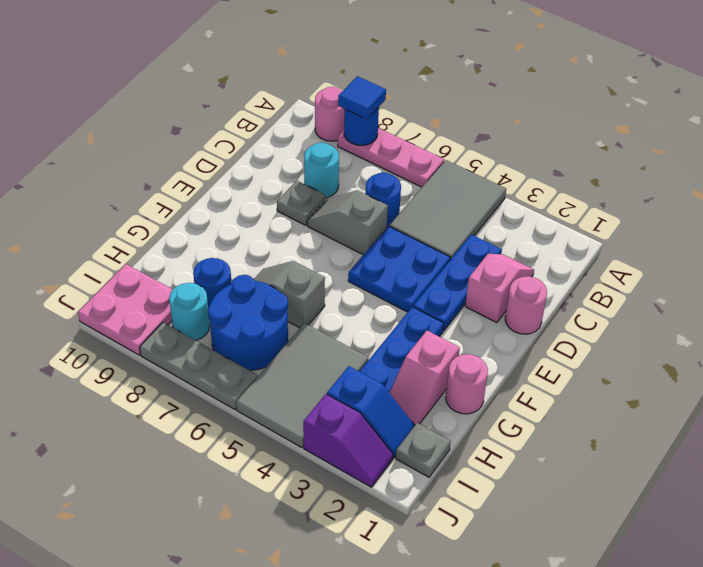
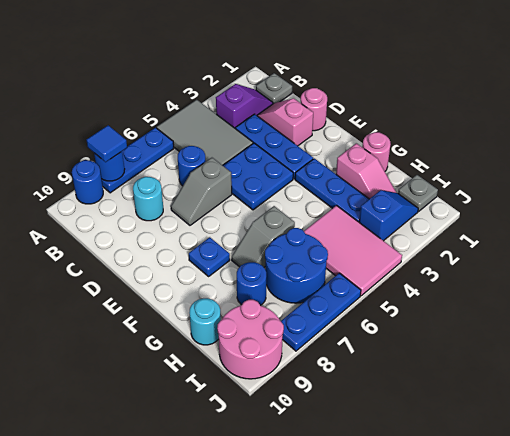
pink 1x3 plate [338,128,444,187] -> blue 1x3 plate [102,128,174,193]
pink 1x1 round brick [315,87,345,141] -> blue 1x1 round brick [72,160,103,204]
grey 1x1 plate [277,181,325,225] -> grey 1x1 plate moved to [256,73,292,104]
none -> blue 1x1 plate [189,237,230,276]
grey 2x3 tile [236,323,369,448] -> pink 2x3 tile [304,206,402,296]
cyan 1x1 round brick [169,283,210,340] -> cyan 1x1 round brick moved to [189,298,221,345]
pink 2x2 plate [78,264,173,355] -> pink 2x2 round brick [217,300,284,379]
purple 1x2 slope [303,394,393,487] -> purple 1x2 slope moved to [216,84,273,128]
grey 1x3 plate [140,323,257,410] -> blue 1x3 plate [281,273,361,351]

